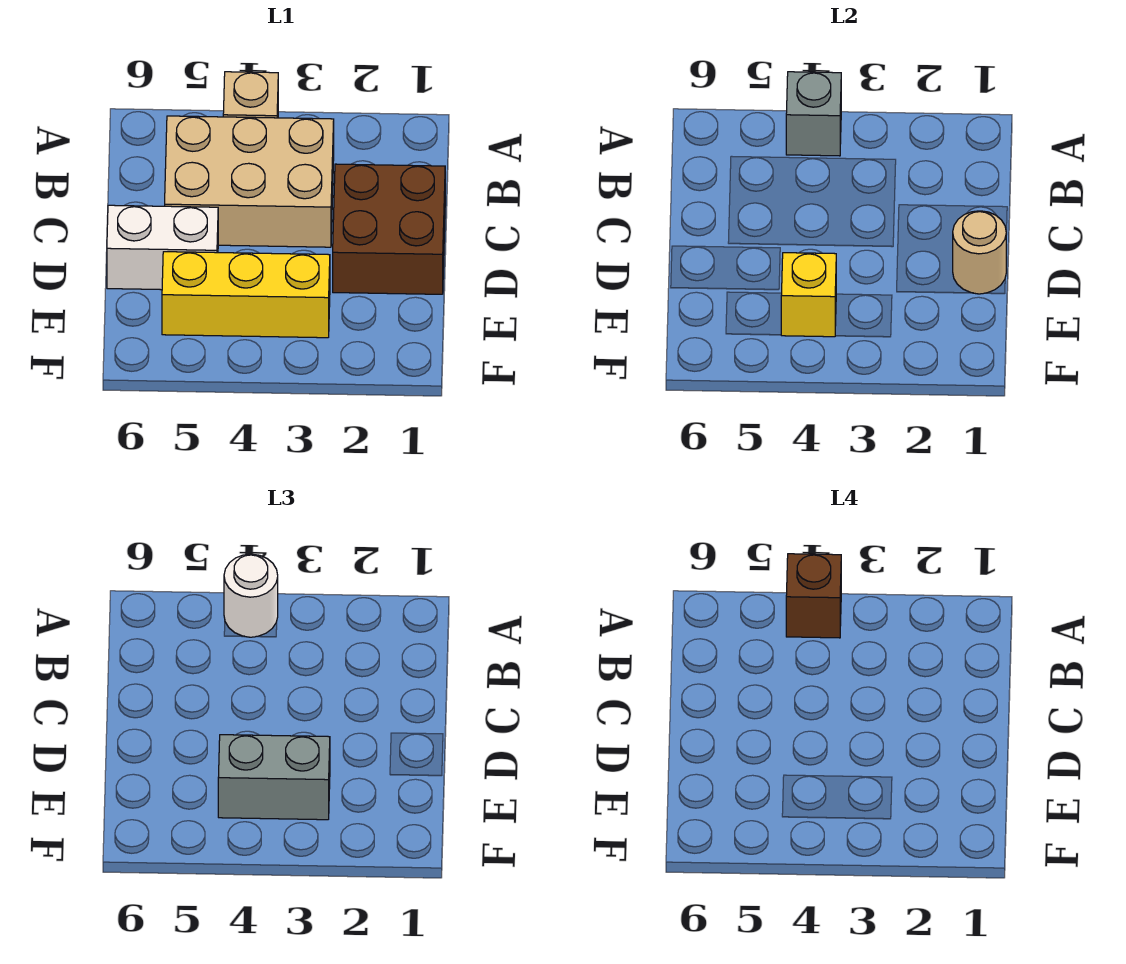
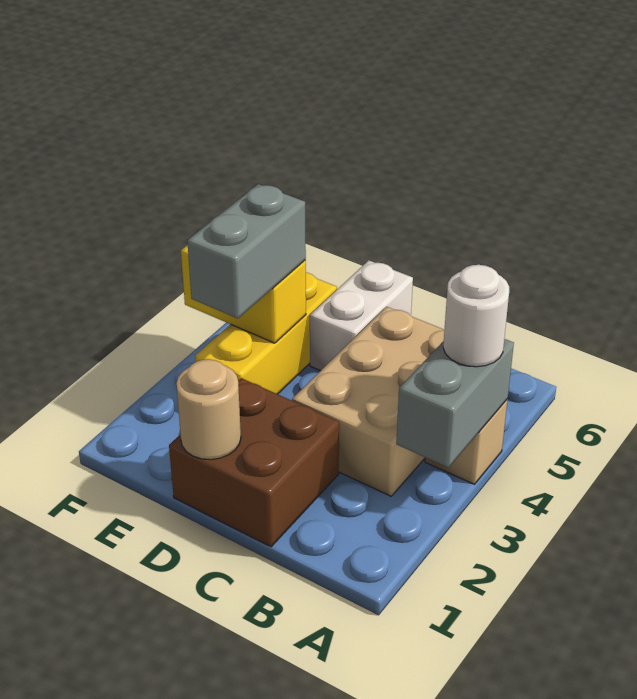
grey 1x1 brick [786,72,841,156] -> grey 1x2 brick [396,339,514,468]
brown 1x1 brick [786,554,841,638] -> none
yellow 1x1 brick [781,253,836,337] -> yellow 1x2 brick [181,245,306,343]

